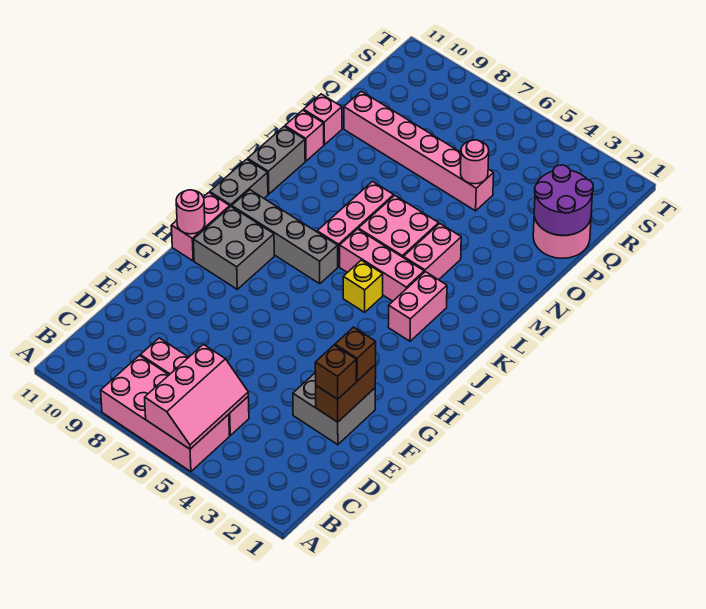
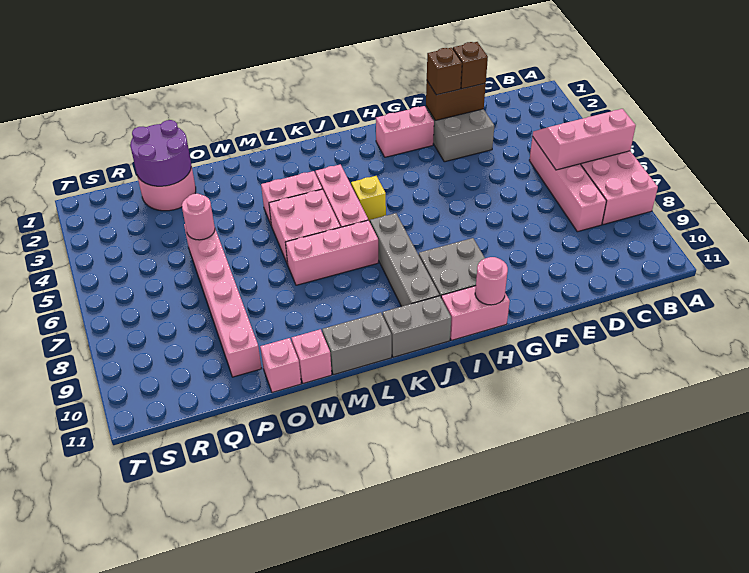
pink 1x2 brick [388,272,447,341] -> pink 1x2 brick moved to [376,106,434,157]

